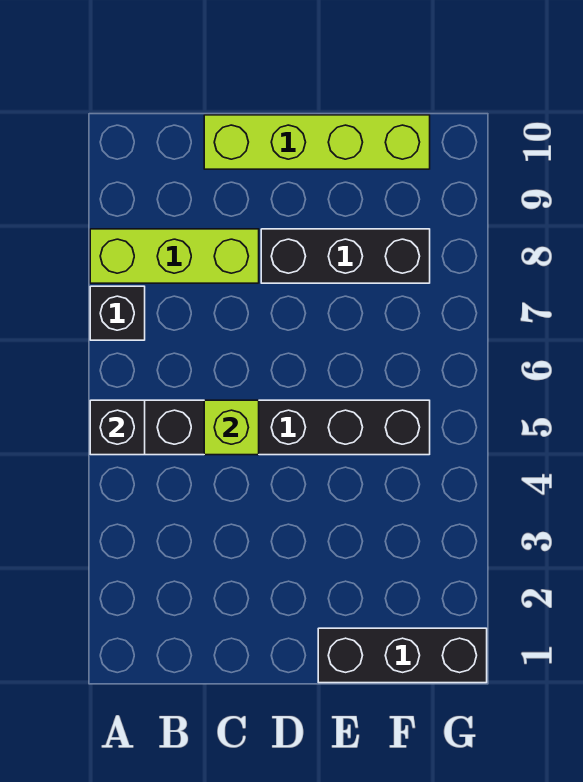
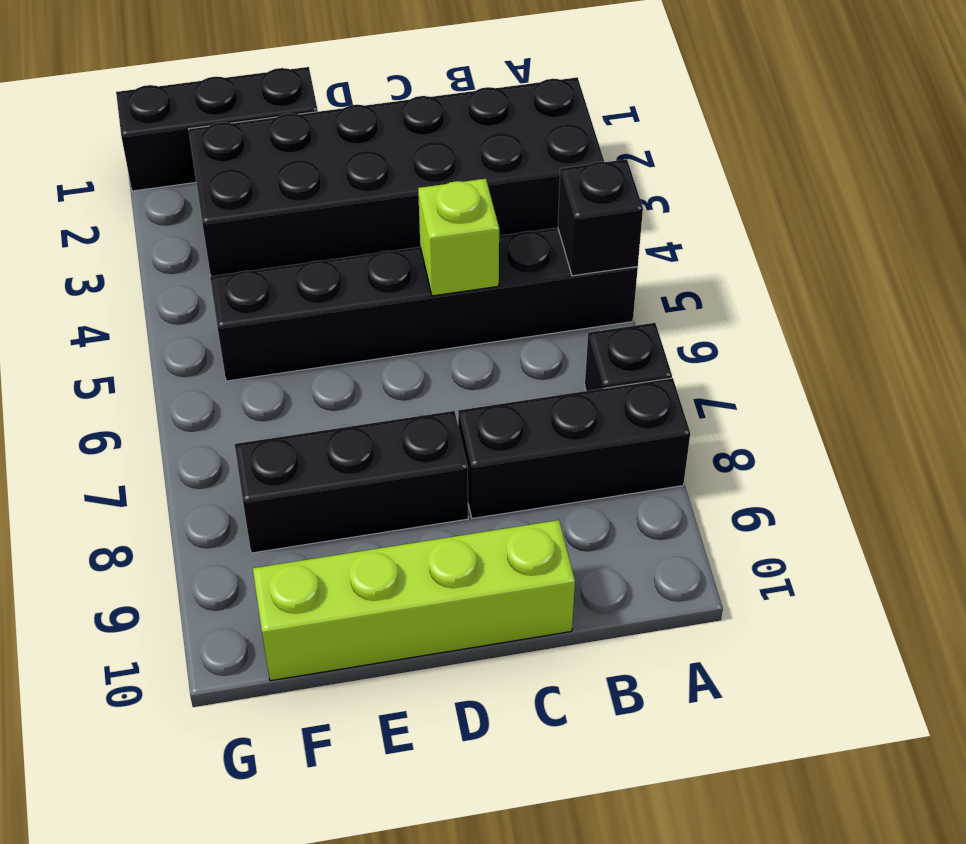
none -> black 2x6 brick [189,78,604,276]
lime 1x3 brick [90,229,259,283] -> black 1x3 brick [458,378,690,519]

